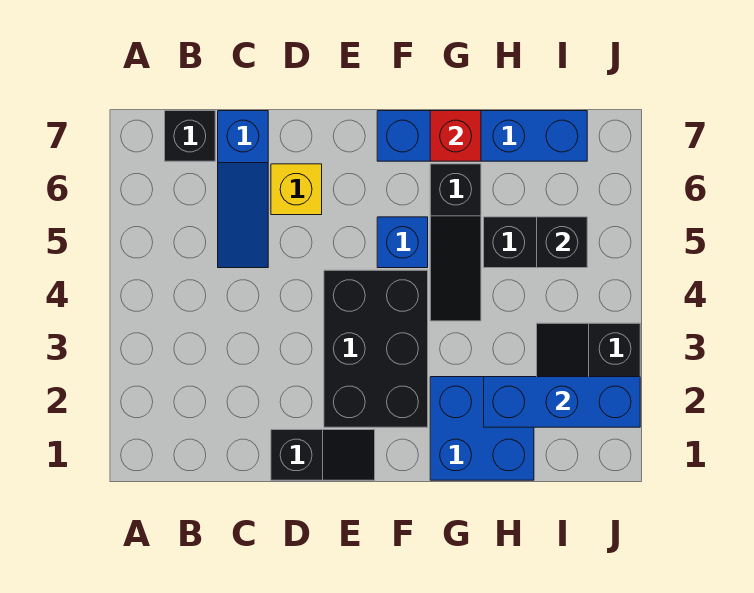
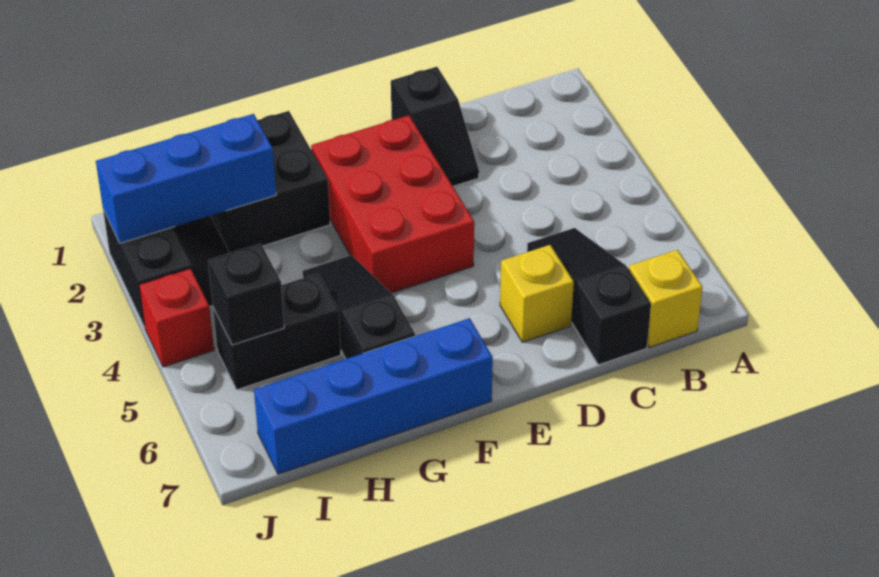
black 1x1 brick [165,111,215,161] -> yellow 1x1 brick [629,250,703,347]
blue 1x3 slope [218,111,268,268] -> black 1x3 slope [527,228,651,365]
black 1x2 slope [271,430,375,480] -> black 1x2 slope turned to [391,67,479,186]
black 2x3 brick [324,270,428,427] -> red 2x3 brick [311,115,474,293]
blue 1x1 brick [377,217,428,268] -> none
blue 2x2 brick [430,377,534,480] -> black 2x2 brick [211,111,330,253]
red 1x1 brick [430,111,481,161] -> red 1x1 brick moved to [139,268,214,367]

